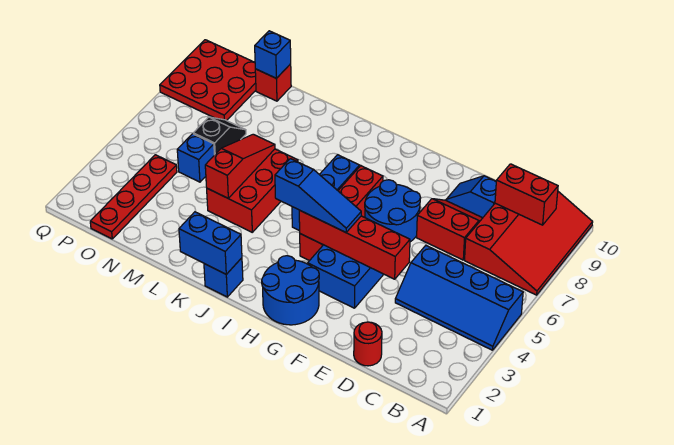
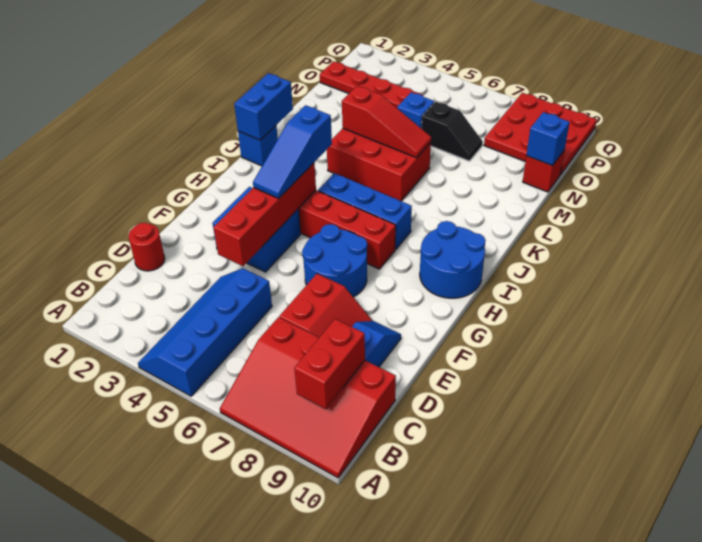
blue 2x2 round brick [262,256,319,325] -> blue 2x2 round brick moved to [420,221,486,298]

